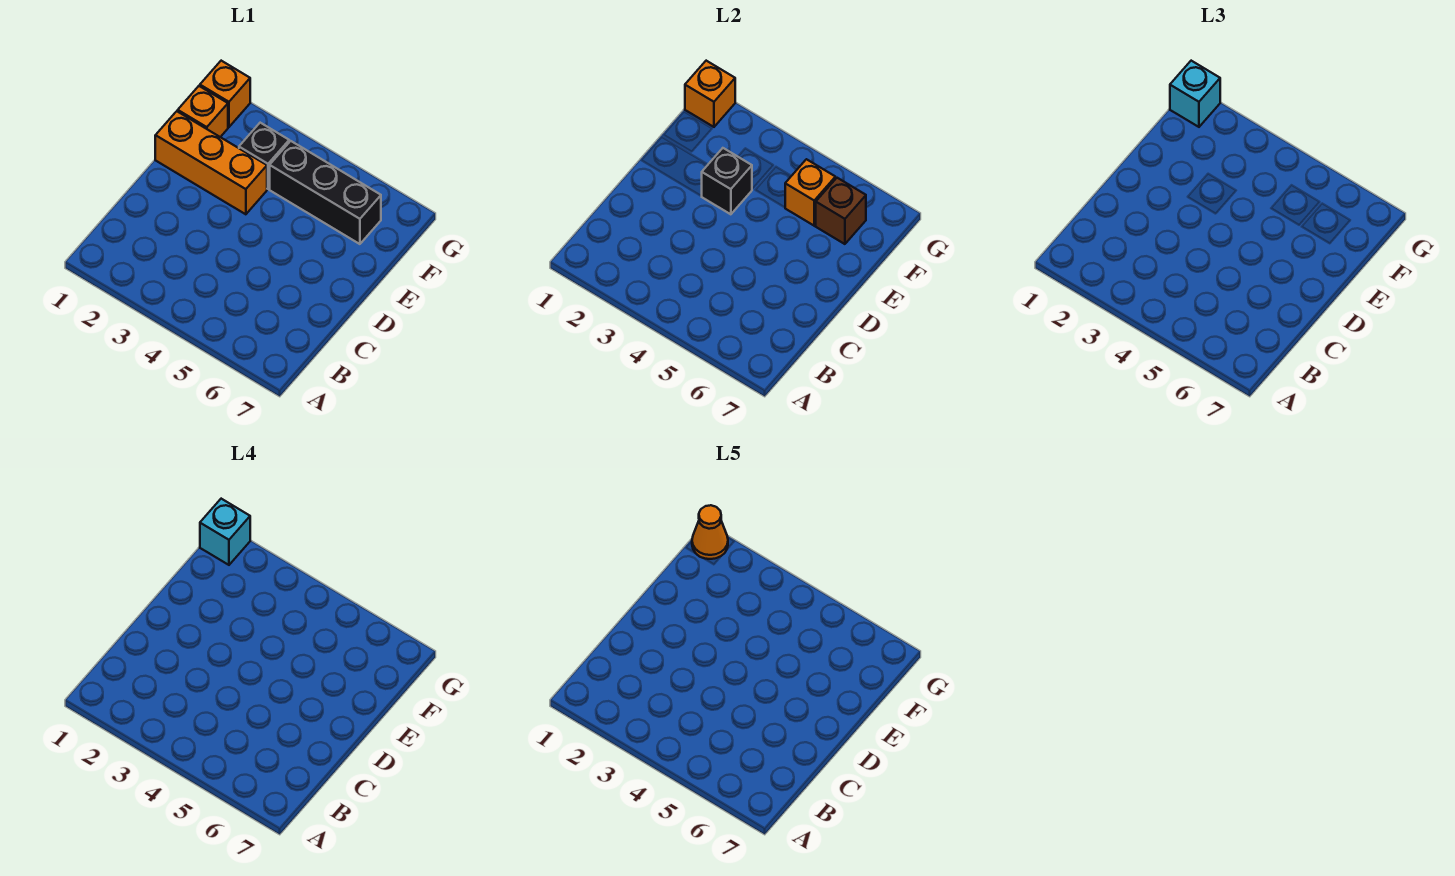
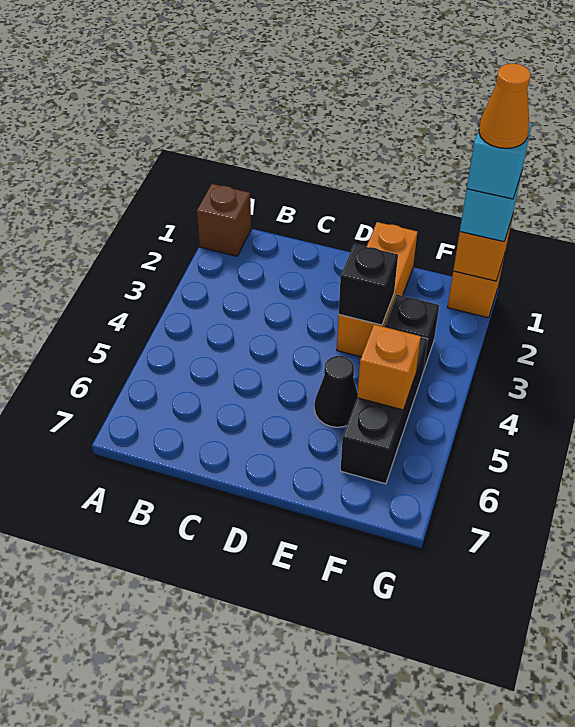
none -> black 1x1 cone [314,356,358,427]
orange 1x1 brick [178,86,228,137] -> none
brown 1x1 brick [816,178,866,244] -> brown 1x1 brick moved to [197,184,251,256]

